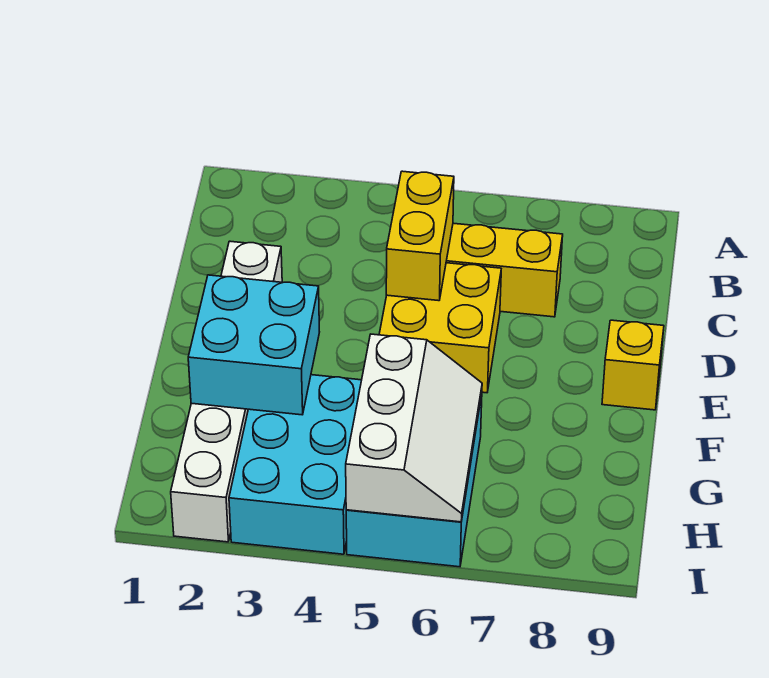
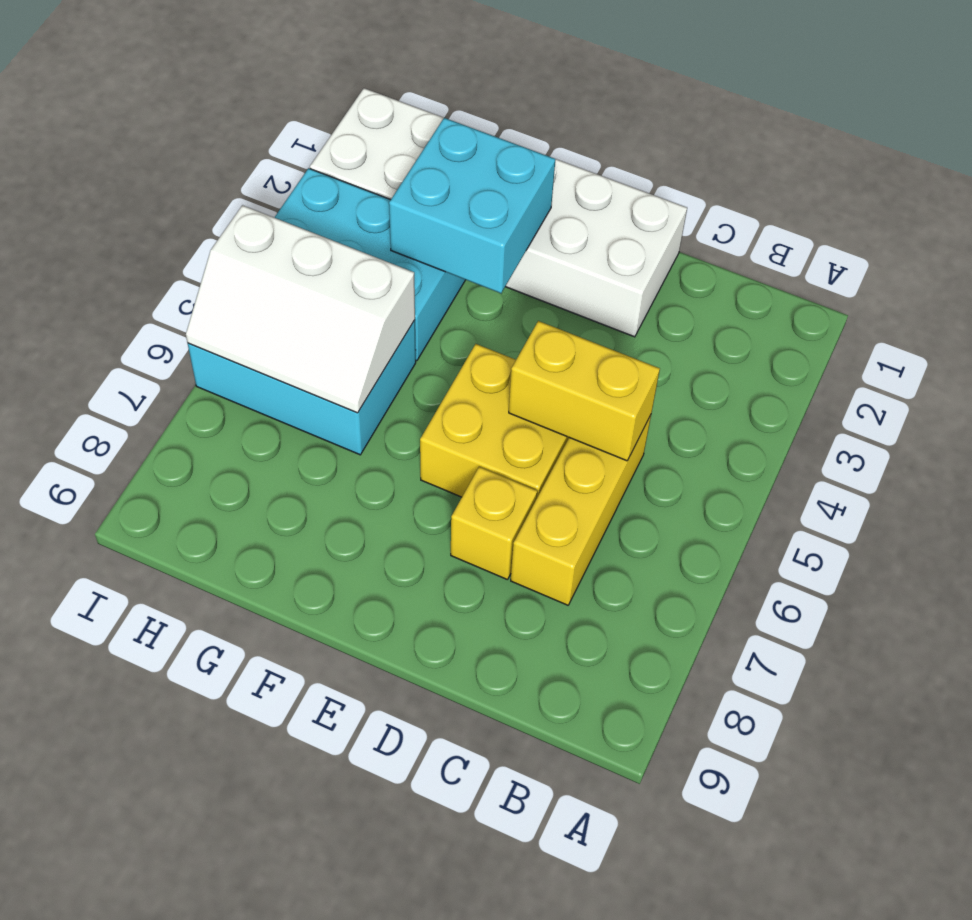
white 1x6 brick [171,241,282,542] -> white 2x6 brick [310,88,687,337]
yellow 1x1 brick [602,320,664,410] -> yellow 1x1 brick moved to [451,467,537,580]

